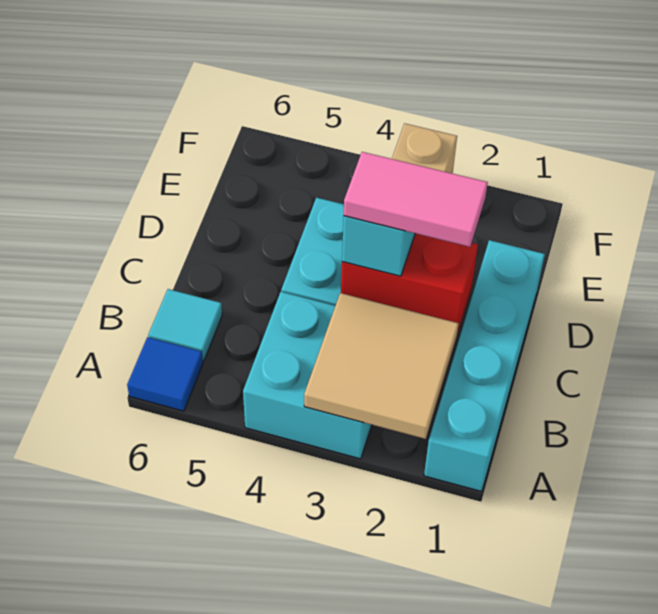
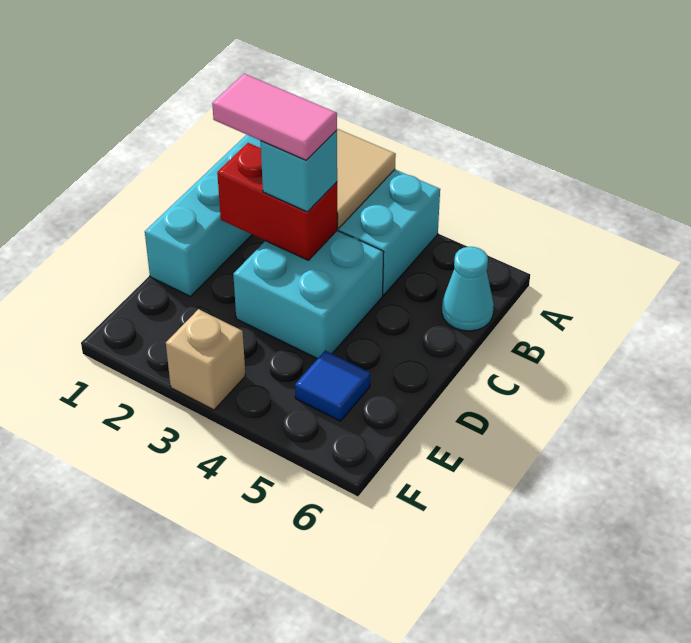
blue 1x1 tile [127,337,203,411] -> blue 1x1 tile moved to [295,351,370,421]
cyan 1x1 tile [148,289,222,361] -> cyan 1x1 cone [442,247,494,331]

